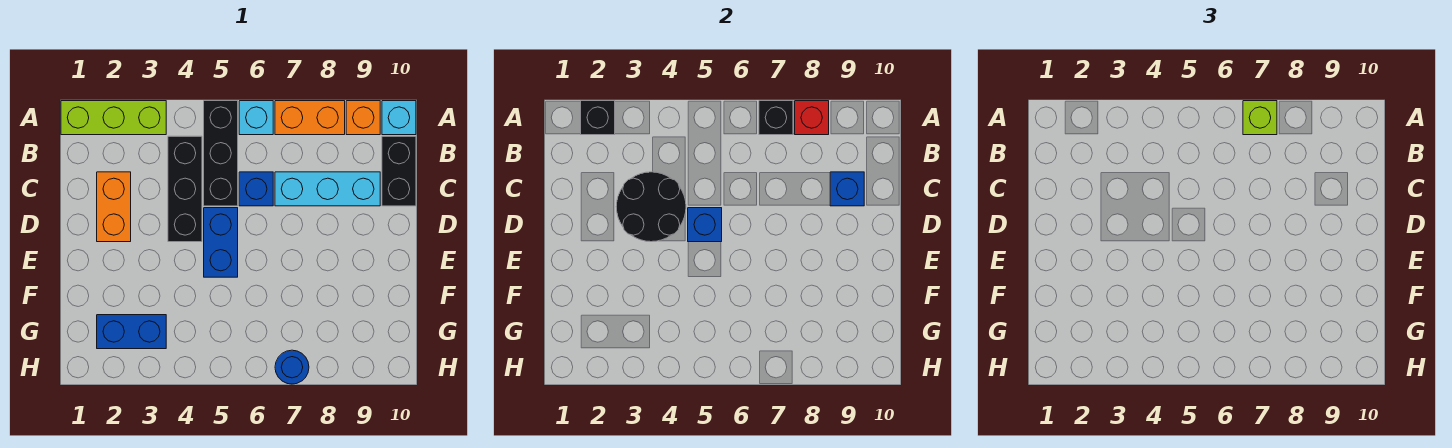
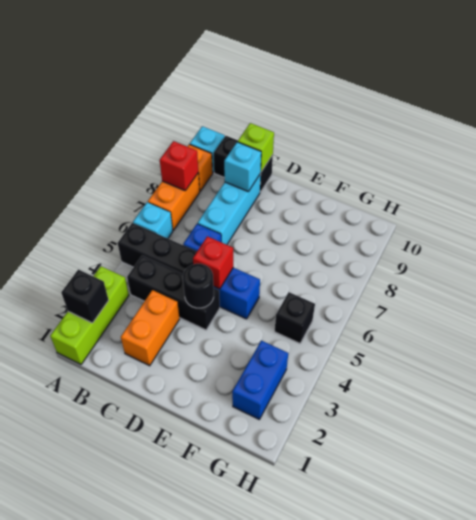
black 1x1 brick [759,101,793,135] -> black 1x1 brick moved to [275,292,315,343]
lime 1x1 brick [1243,101,1277,135] -> lime 1x1 brick moved to [238,123,274,172]
orange 1x2 brick [97,172,131,242] -> orange 1x2 brick turned to [121,290,180,366]
black 2x2 round brick [616,172,686,242] -> black 1x1 round brick [183,264,214,308]
blue 1x1 brick [830,172,864,206] -> cyan 1x1 brick [224,142,261,192]
blue 1x1 brick [688,208,722,242] -> red 1x1 brick [193,236,233,289]
blue 1x1 round brick [275,350,309,384] -> none

